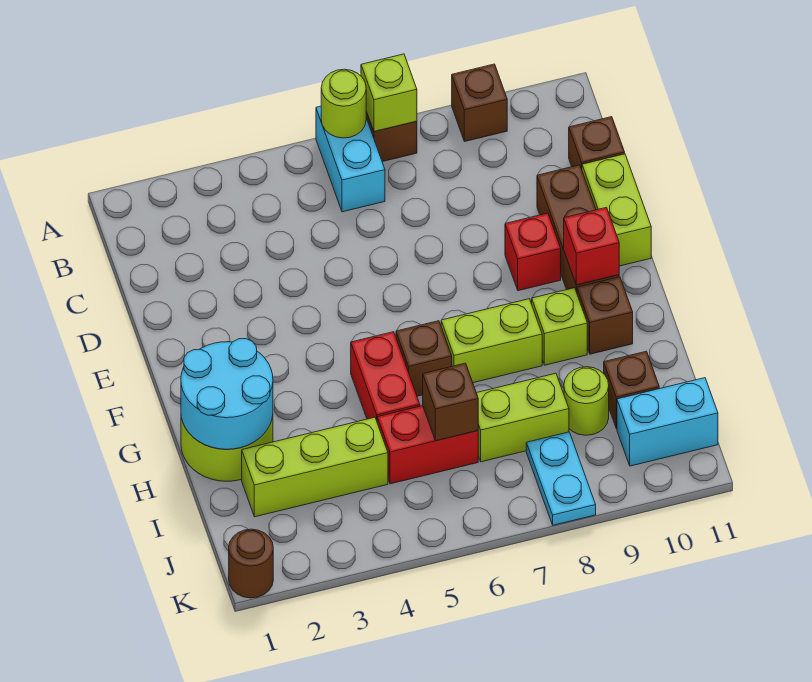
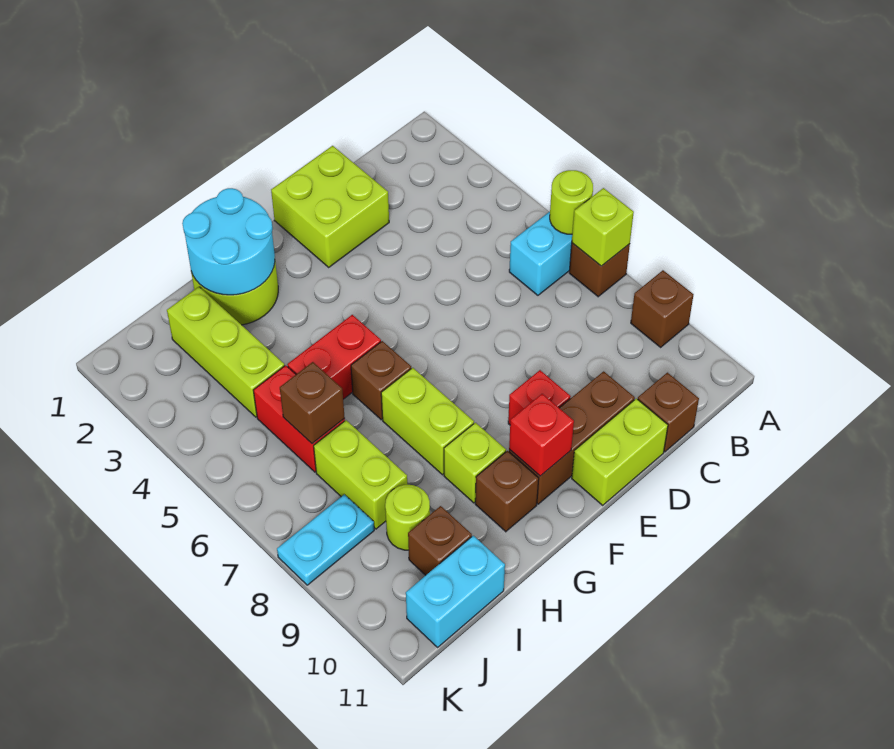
none -> lime 2x2 brick [271,146,389,267]
cyan 1x2 brick [617,378,718,466] -> cyan 1x2 brick turned to [406,536,505,647]
brown 1x1 round brick [229,529,273,598] -> none

